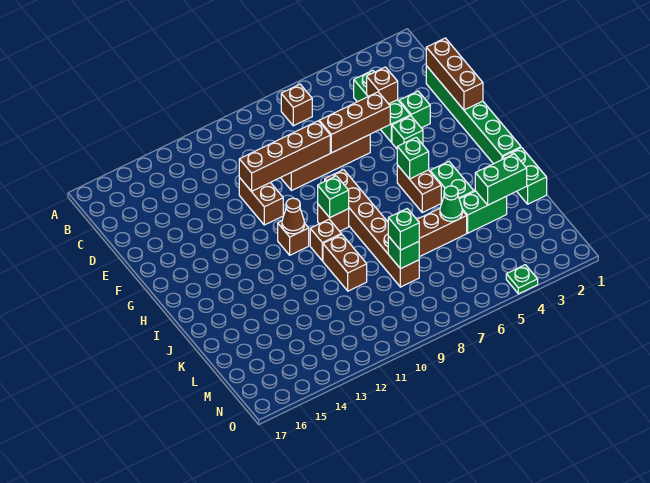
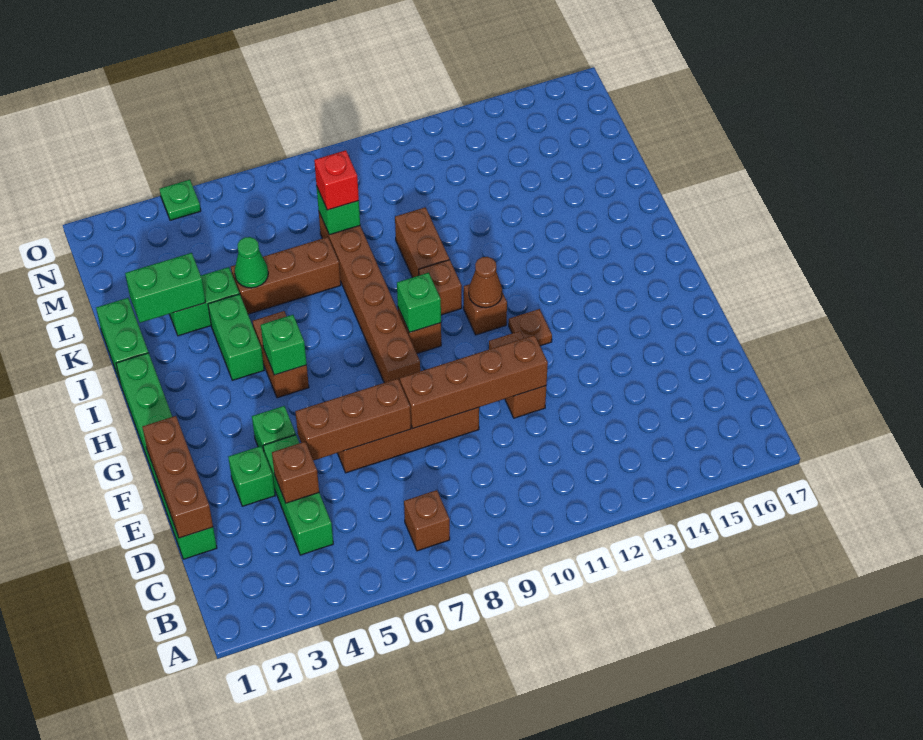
none -> brown 1x1 plate [509,309,552,346]
green 1x1 brick [388,209,419,250] -> red 1x1 brick [314,150,359,210]

